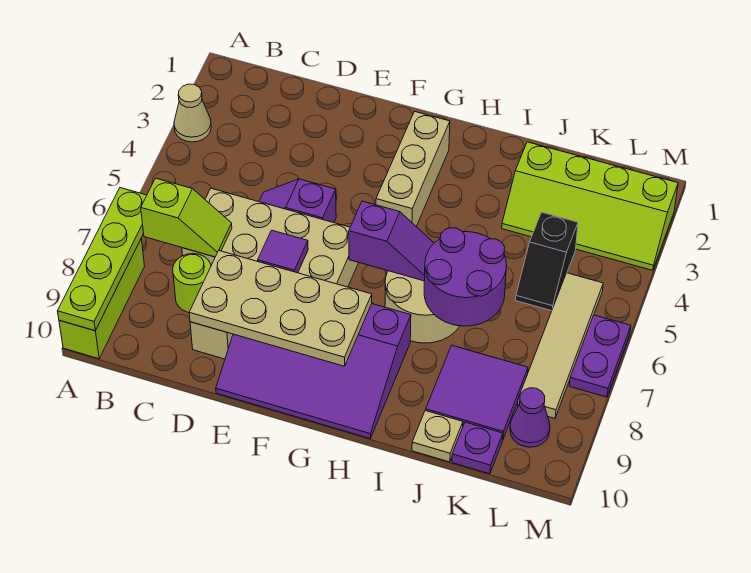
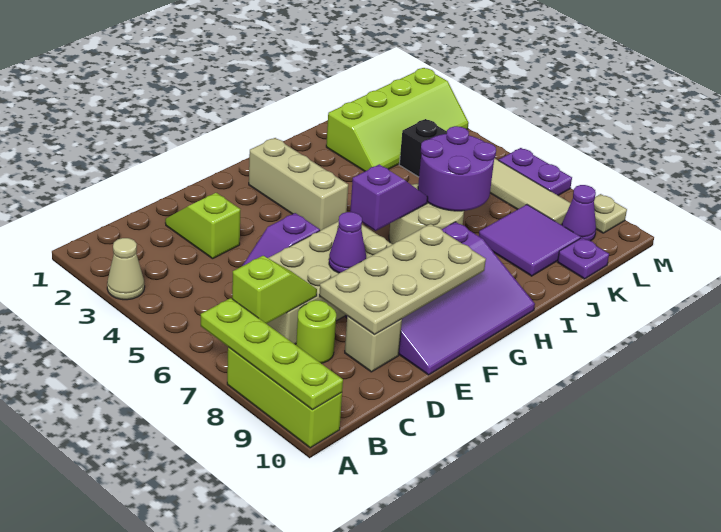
none -> lime 1x2 slope [165,193,240,259]
purple 1x1 tile [258,230,308,273] -> purple 1x1 cone [329,212,366,273]
tan 1x1 plate [412,410,463,462] -> tan 1x1 plate moved to [594,194,627,233]

